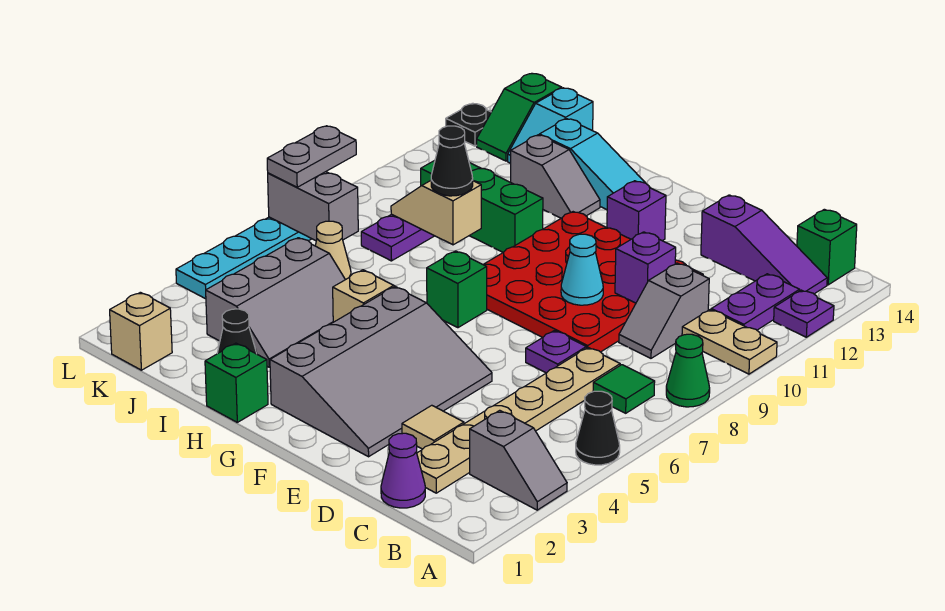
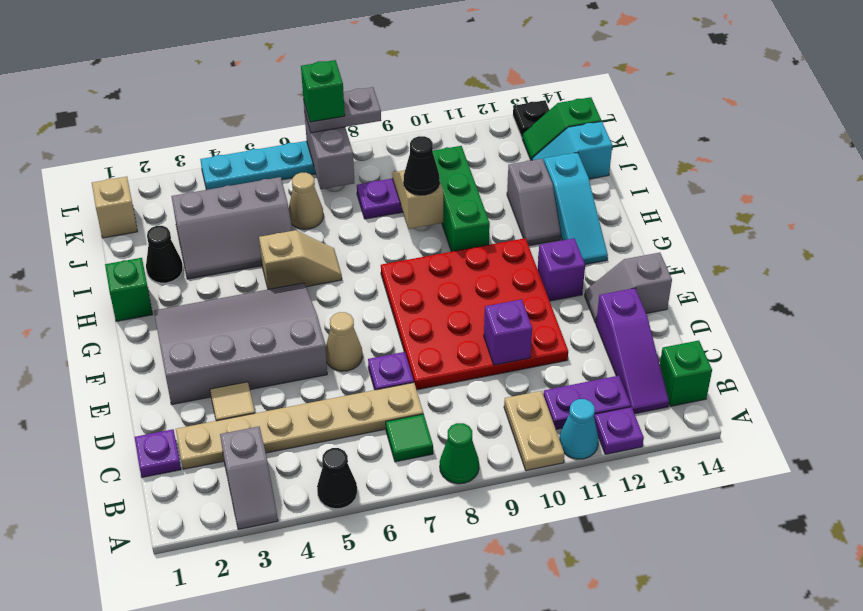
purple 1x1 cone [381,433,425,508] -> purple 1x1 plate [135,429,181,477]
grey 1x2 slope [619,263,709,358] -> grey 1x2 slope moved to [585,253,672,323]
grey 3x4 slope [270,287,492,457] -> grey 3x4 slope turned to [154,283,327,405]
none -> tan 1x1 cone [325,312,363,371]
cyan 1x1 cone [561,234,603,305] -> cyan 1x1 cone moved to [559,399,599,459]
green 1x1 brick [427,251,487,328] -> green 1x1 brick moved to [301,60,345,122]

